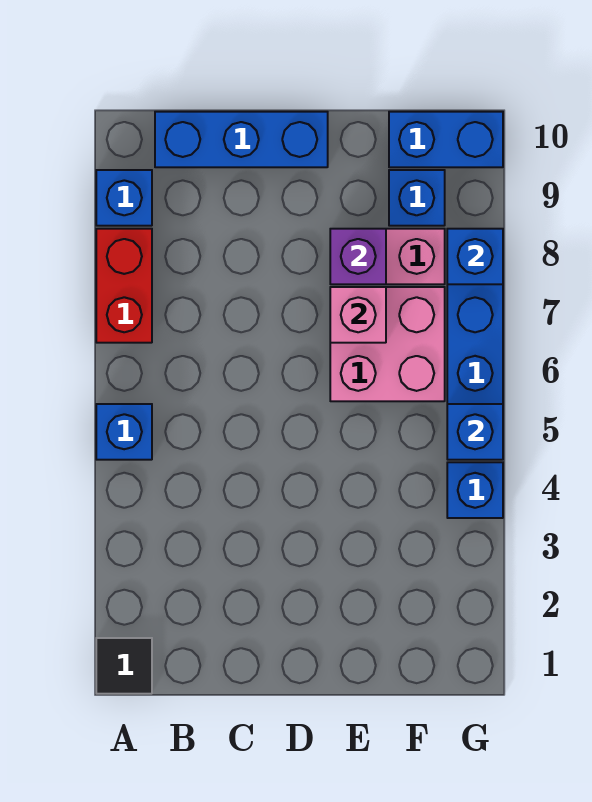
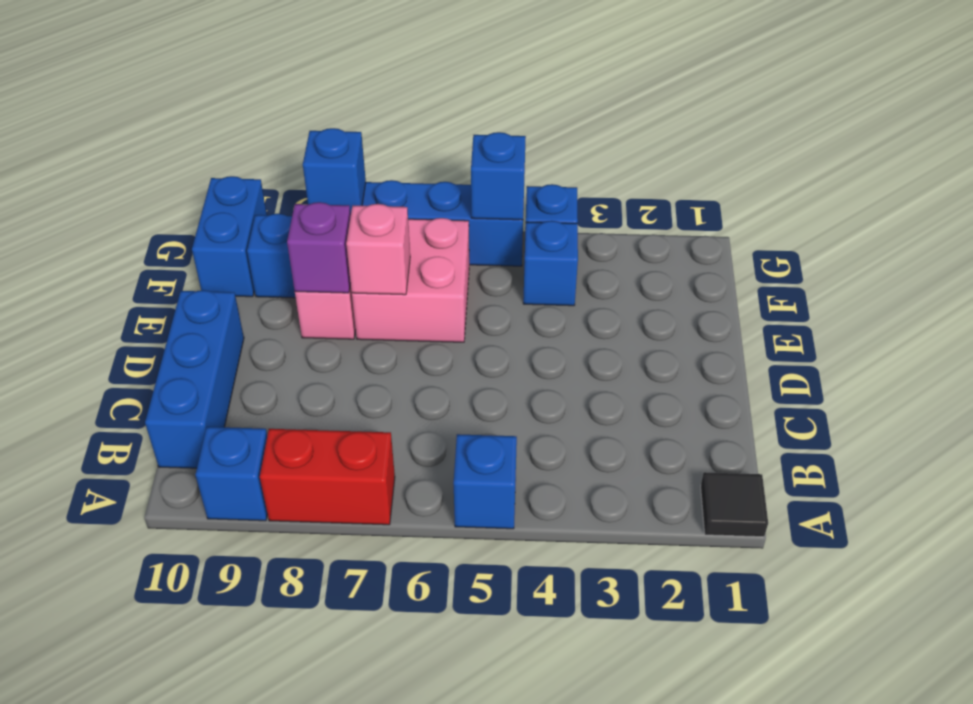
none -> blue 1x1 brick [523,221,578,306]

